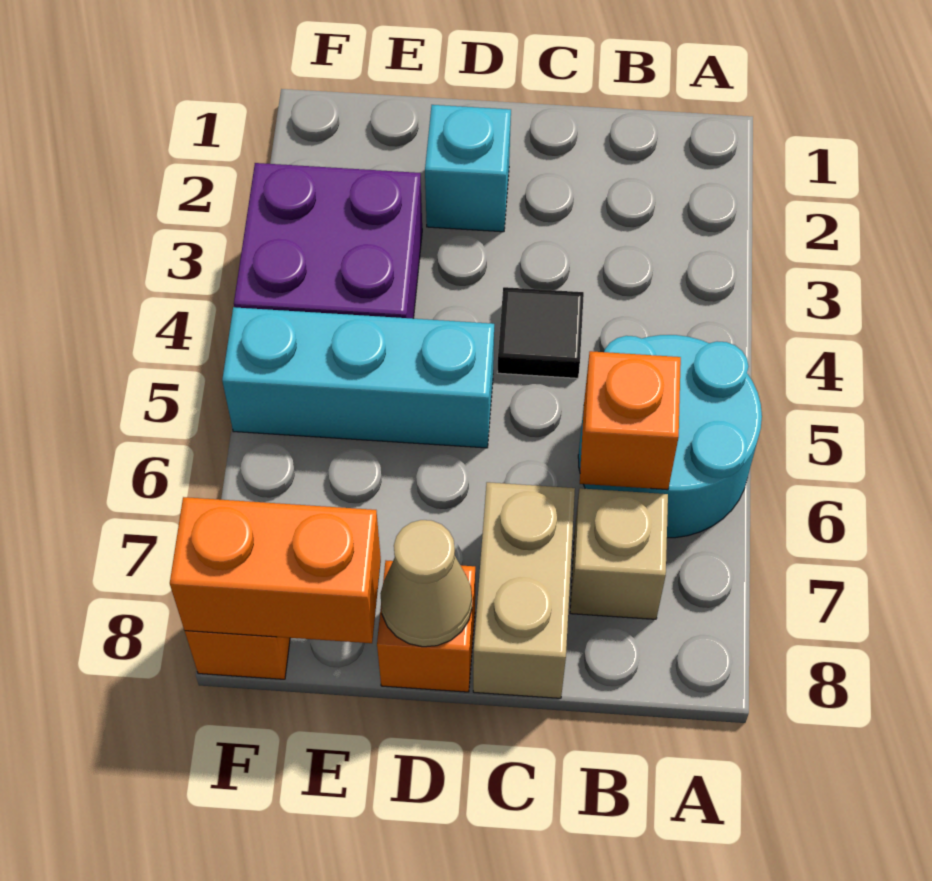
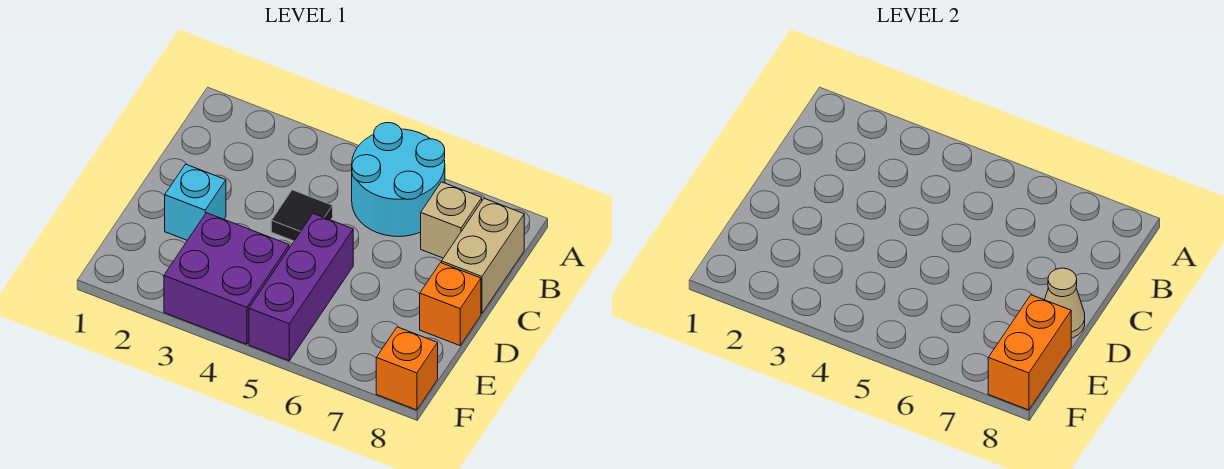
orange 1x1 brick [580,351,681,490] -> none
tan 1x2 brick [473,482,575,698] -> tan 1x2 brick turned to [442,198,524,313]
cyan 1x3 brick [222,307,494,448] -> purple 1x3 brick [249,214,353,361]

